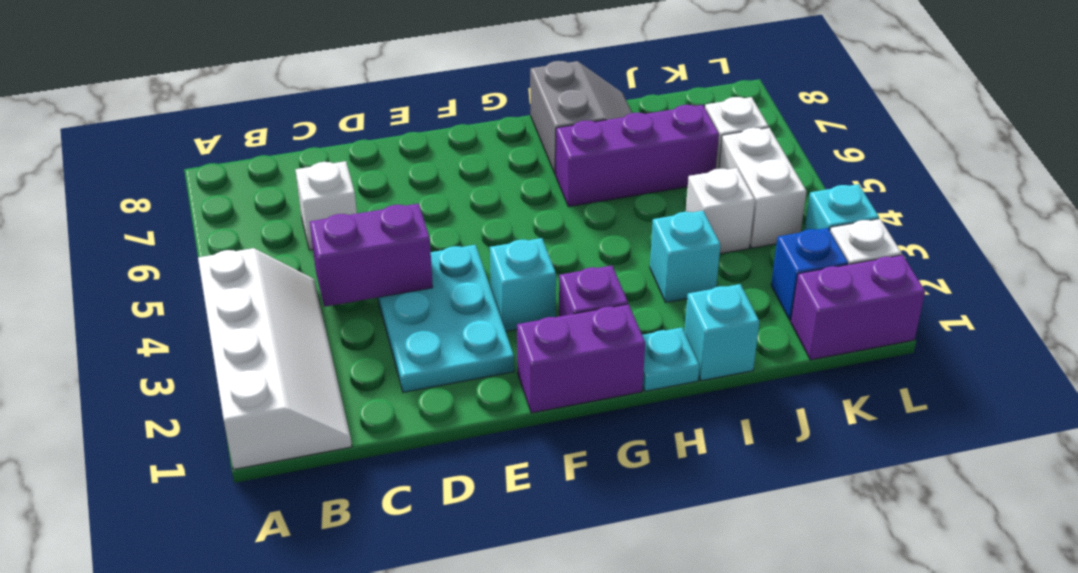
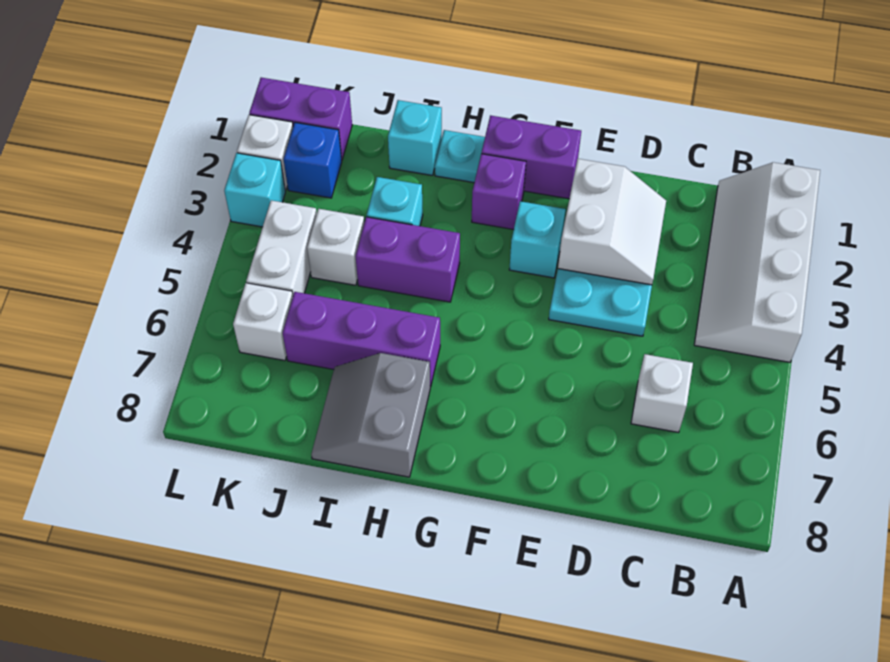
purple 1x2 brick [310,203,433,307] -> purple 1x2 brick moved to [355,217,460,302]
none -> white 2x2 slope [558,159,666,285]

